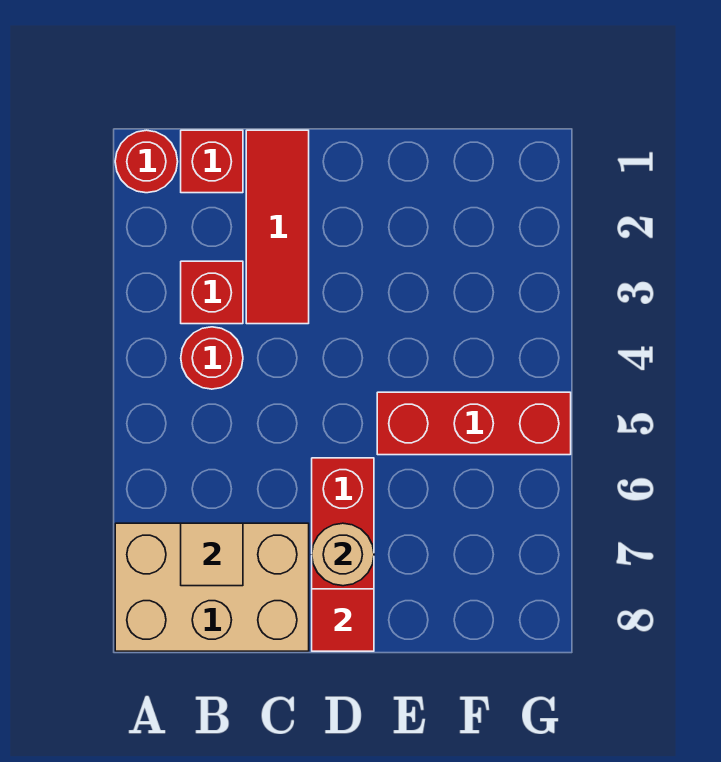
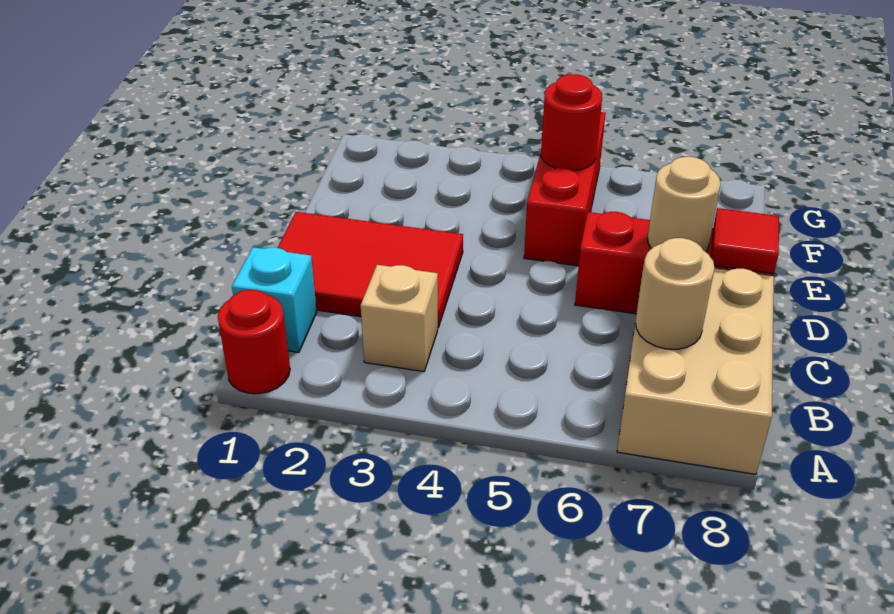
red 1x1 brick [181,130,243,193] -> cyan 1x1 brick [232,247,317,352]
red 1x1 brick [181,261,243,324] -> tan 1x1 brick [361,265,438,372]
red 1x1 round brick [181,327,243,389] -> red 1x1 round brick moved to [541,74,602,171]
tan 1x1 tile [181,523,243,586] -> tan 1x1 round brick [636,238,715,349]
red 1x3 tile [246,130,309,324] -> red 2x3 tile [278,212,463,328]

